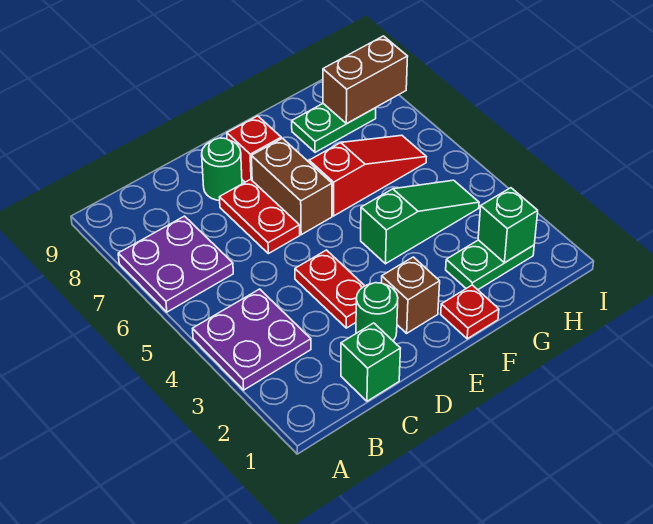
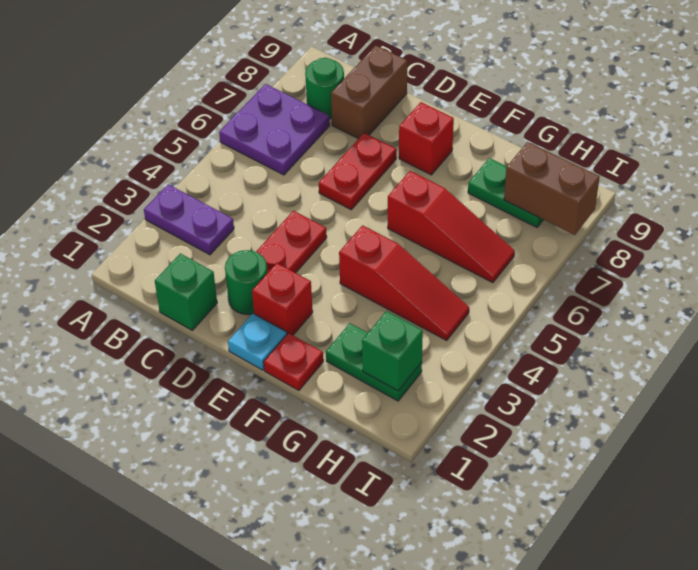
purple 2x2 plate [193,289,311,390] -> purple 1x2 plate [144,184,234,255]
green 1x1 round brick [202,138,242,200] -> green 1x1 round brick moved to [305,58,344,119]
none -> cyan 1x1 plate [228,314,287,370]
brown 1x1 brick [382,257,440,333] -> red 1x1 brick [252,263,313,335]
brown 1x2 brick [251,138,332,235] -> brown 1x2 brick moved to [331,45,407,139]
green 1x3 slope [361,180,479,264] -> red 1x3 slope [339,225,469,340]

